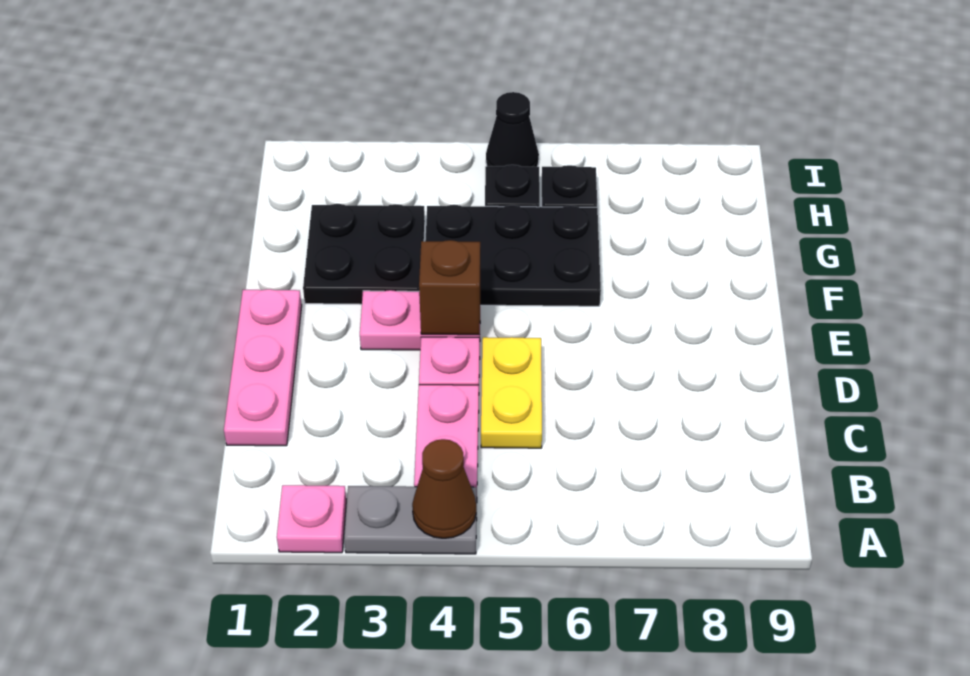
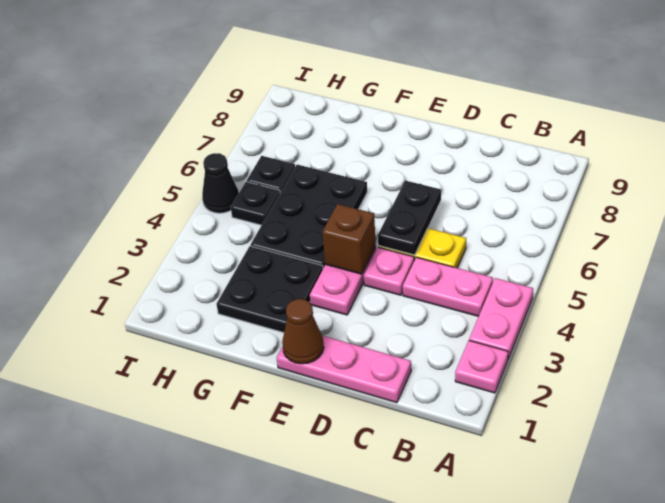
grey 1x2 plate [344,486,477,554] -> pink 1x2 plate [469,278,533,359]
brown 1x1 cone [412,439,476,538] -> brown 1x1 cone moved to [282,299,324,364]
none -> black 1x2 plate [378,181,441,255]

